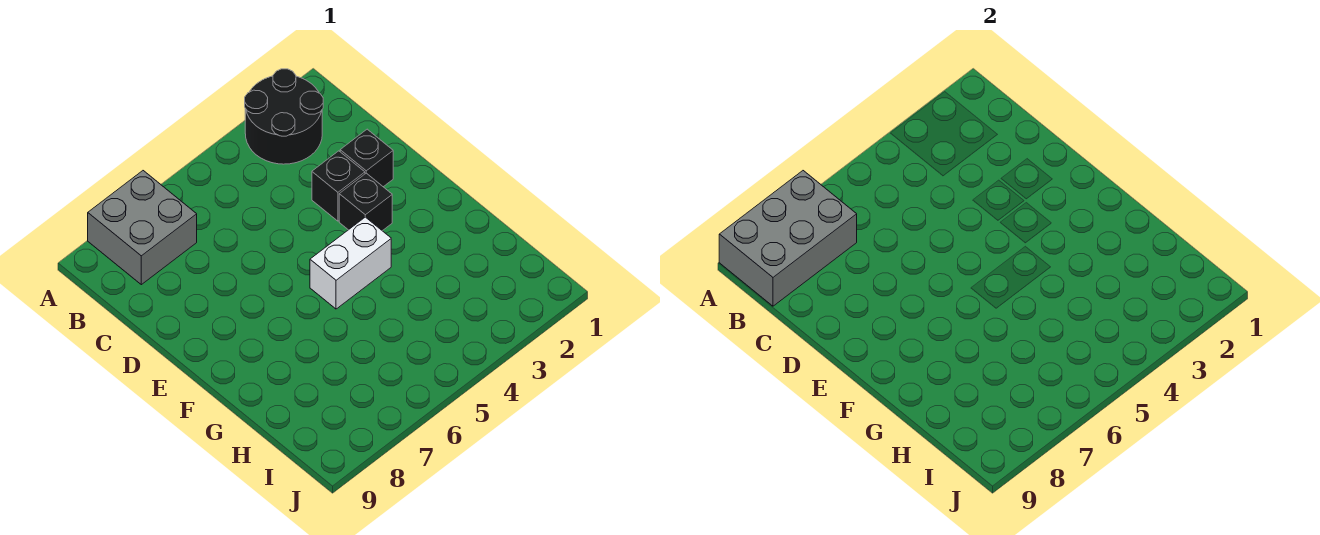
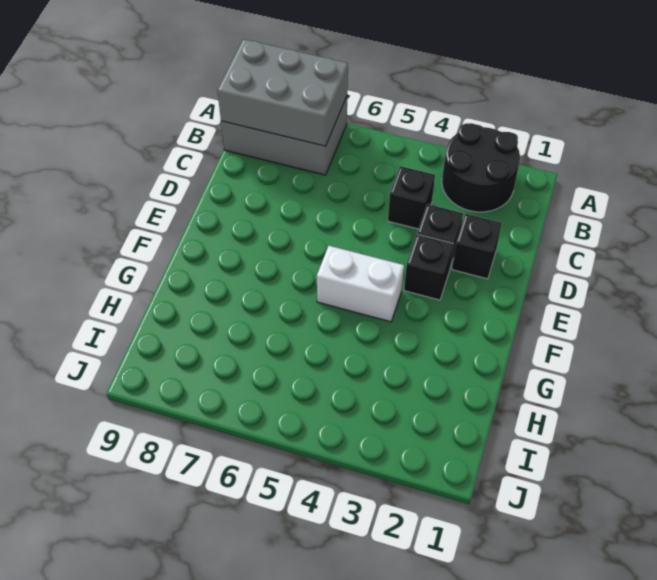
grey 2x2 brick [88,171,197,285] -> grey 2x3 brick [221,97,347,175]
none -> black 1x1 brick [388,166,435,229]

